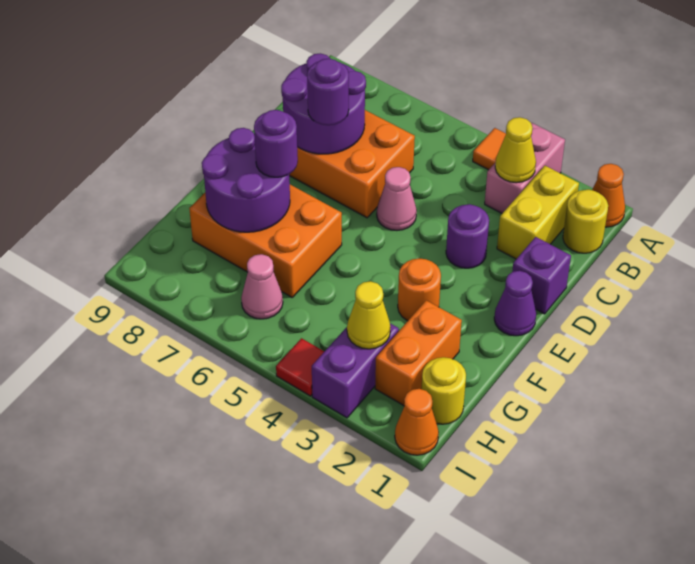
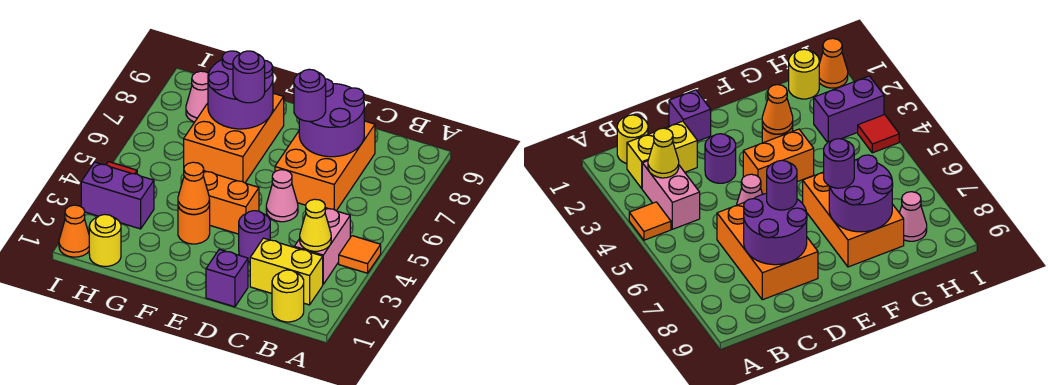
orange 1x1 cone [592,164,625,227] -> orange 1x1 cone moved to [178,162,210,214]
pink 1x2 brick [485,123,565,213] -> pink 1x2 brick turned to [294,208,350,284]
purple 1x1 cone [494,271,536,336] -> none
orange 1x2 brick [375,300,462,406] -> orange 1x2 brick moved to [203,171,259,234]
yellow 1x1 cone [347,281,391,349] -> none
pink 1x1 cone [241,254,283,319] -> pink 1x1 cone moved to [186,71,209,122]

